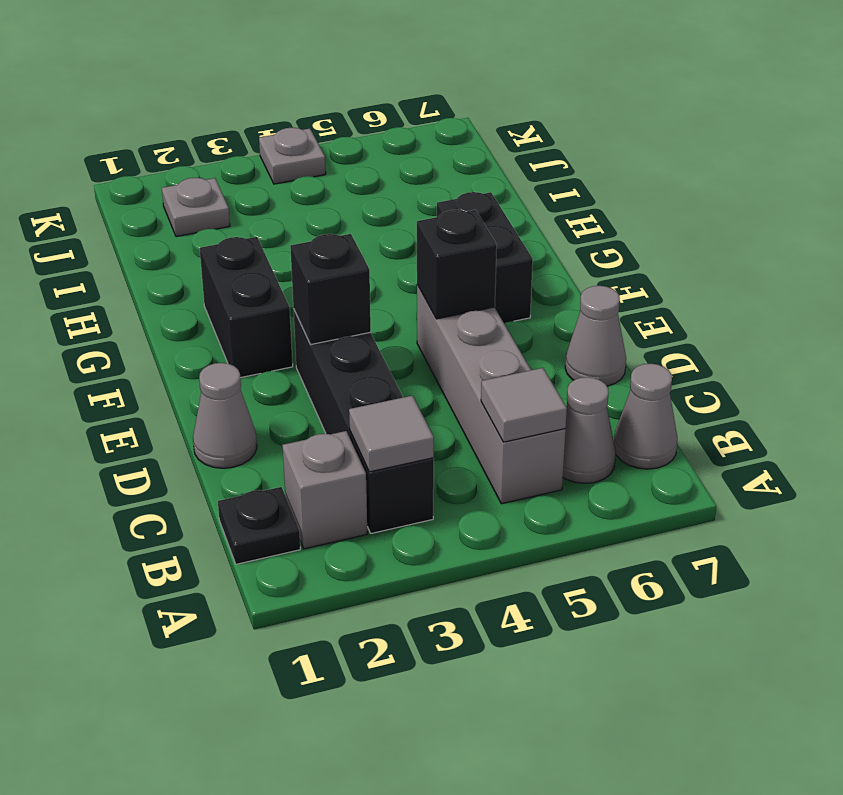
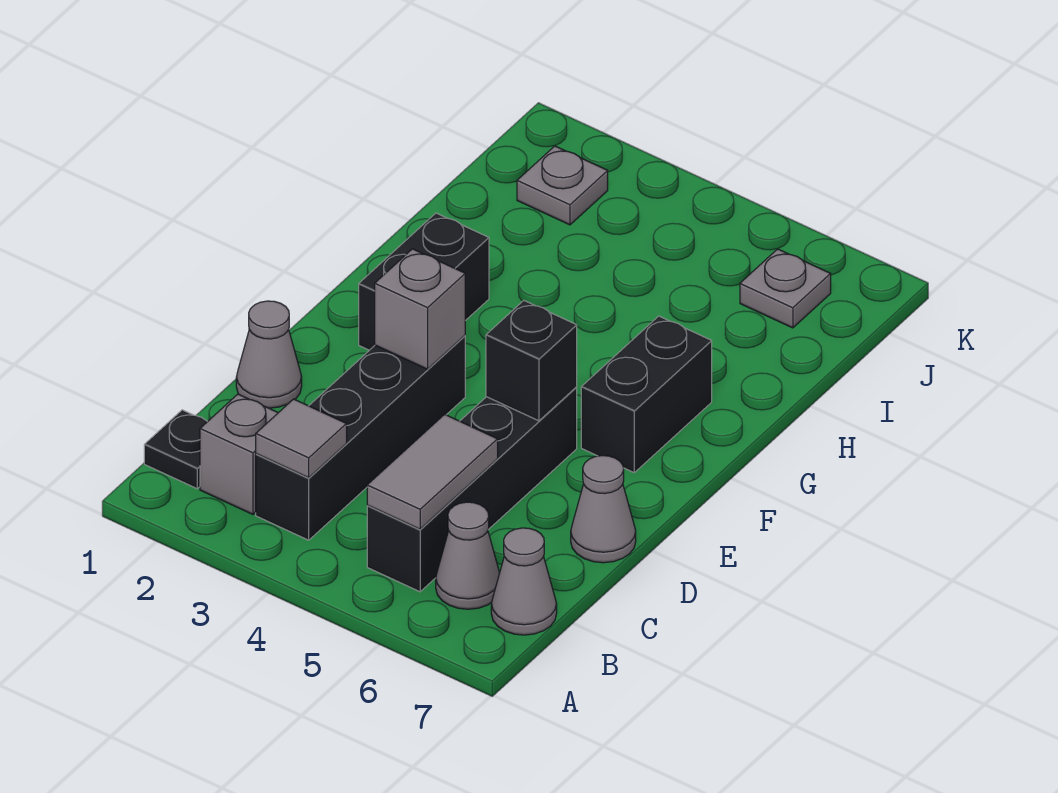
grey 1x4 brick [417,285,566,504] -> black 1x4 brick [367,387,577,592]
grey 1x1 tile [481,368,567,442] -> grey 1x2 tile [367,414,498,529]
black 1x1 brick [290,234,371,345] -> grey 1x1 brick [375,249,465,369]
grey 1x1 plate [259,128,326,184] -> grey 1x1 plate moved to [740,249,831,328]

